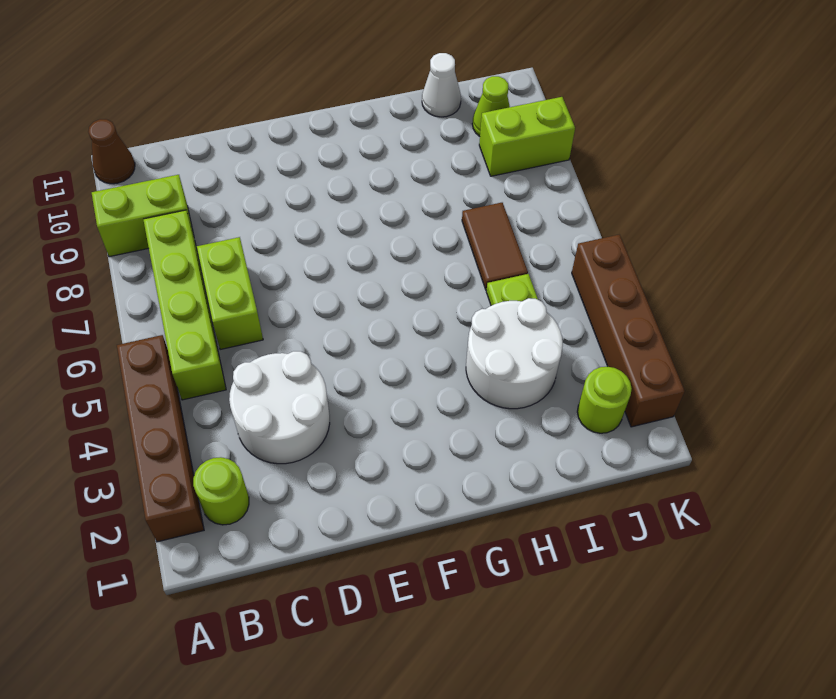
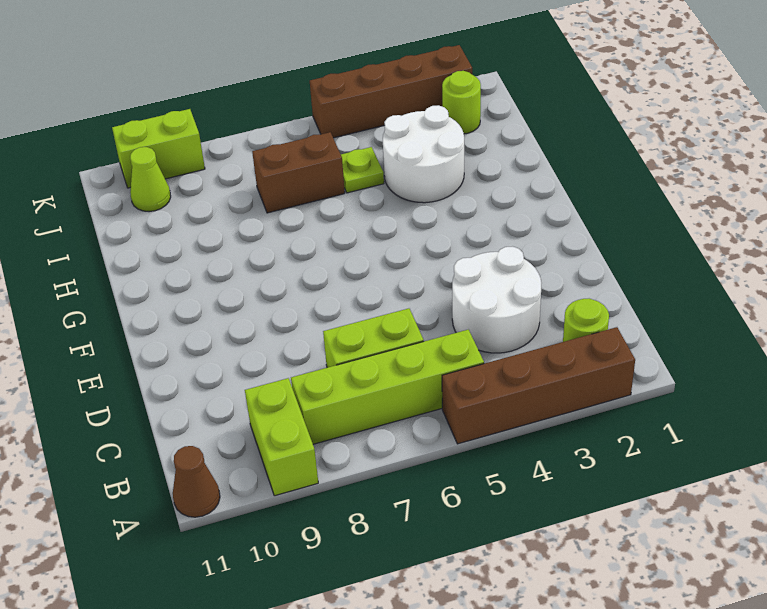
brown 1x2 tile [462,203,528,290] -> brown 1x2 brick [252,132,345,213]
white 1x1 cone [422,53,461,117] -> none
lime 1x2 brick [479,97,575,176] -> lime 1x2 brick turned to [112,109,205,188]

